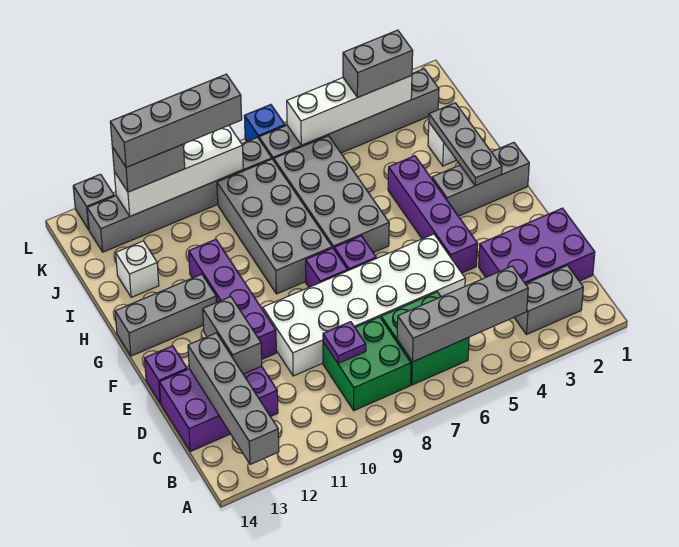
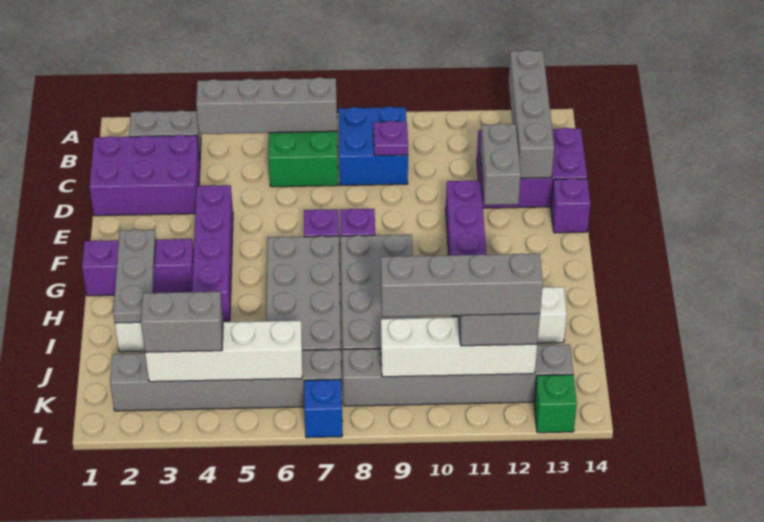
green 2x2 brick [323,317,411,411] -> blue 2x2 brick [338,107,408,185]
white 2x6 brick [263,234,465,376] -> none
grey 1x3 brick [432,143,529,216] -> purple 1x3 brick [82,239,194,296]
grey 1x3 brick [115,274,216,356] -> none
grey 1x1 brick [73,174,114,230] -> green 1x1 brick [534,375,577,433]

